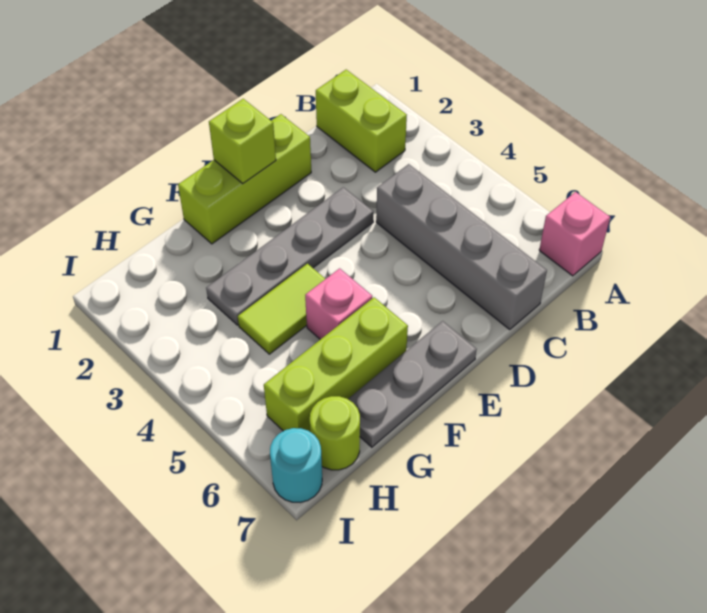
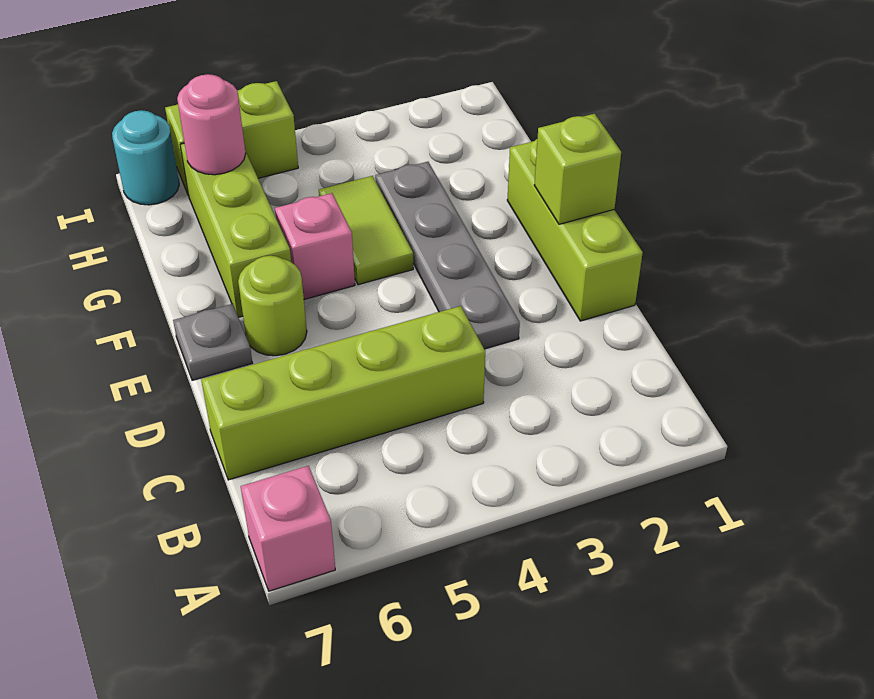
lime 1x2 brick [316,70,407,172] -> lime 1x2 brick moved to [165,81,298,196]
grey 1x4 brick [376,164,547,329] -> lime 1x4 brick [201,306,485,480]
grey 1x3 plate [348,321,477,447] -> grey 1x1 plate [173,304,252,380]
none -> pink 1x1 round brick [177,74,246,175]
lime 1x1 round brick [310,396,360,470] -> lime 1x1 round brick moved to [238,256,307,356]

